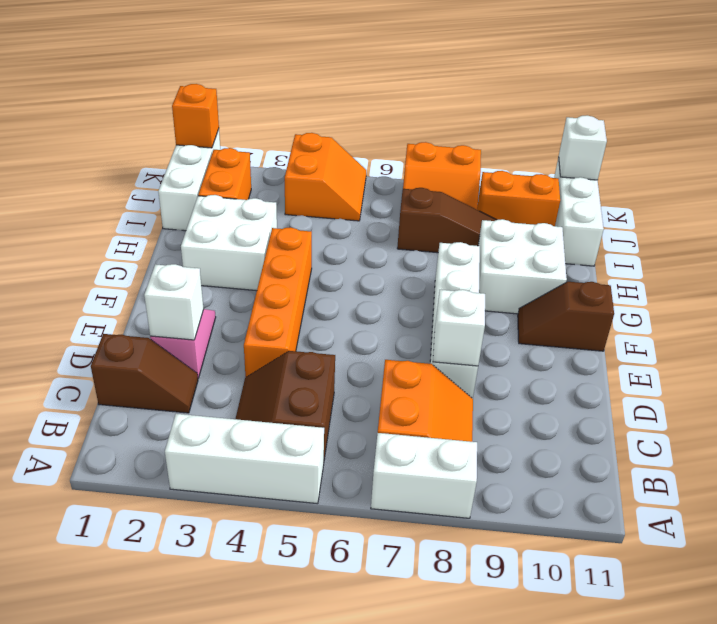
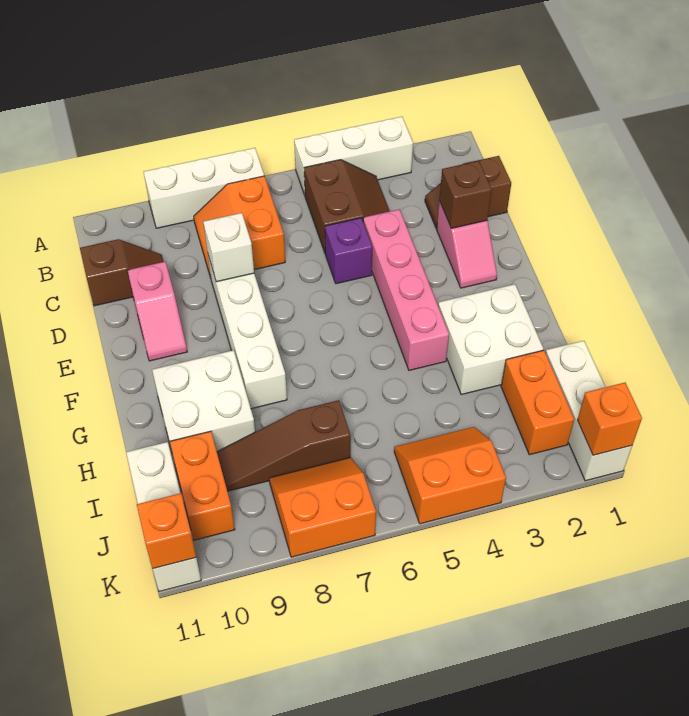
white 1x2 brick [371,433,477,518] -> white 1x3 brick [144,148,264,228]
white 1x1 brick [144,264,204,340] -> brown 1x1 brick [439,161,492,228]
orange 1x4 brick [244,227,312,377] -> pink 1x4 brick [363,209,449,370]
none -> purple 1x1 brick [325,218,372,284]
none -> pink 1x2 slope [127,262,187,361]
brown 1x2 slope [518,282,614,351] -> brown 1x2 slope moved to [80,239,164,306]
orange 2x2 slope [285,133,366,221] -> orange 2x2 slope turned to [394,427,506,524]
orange 1x2 brick [477,171,560,226] -> orange 1x2 brick turned to [170,431,235,540]
white 1x1 brick [559,116,607,180] -> orange 1x1 brick [137,493,196,569]

